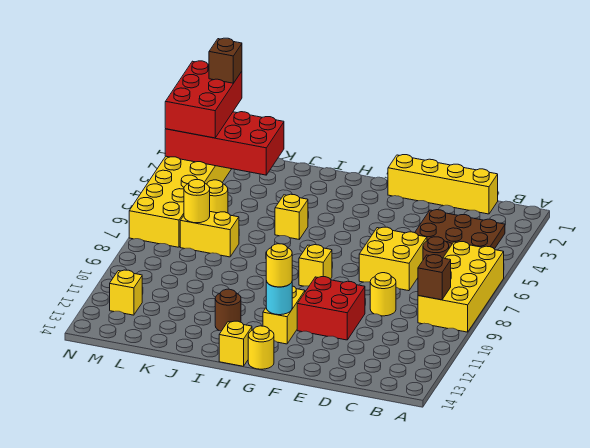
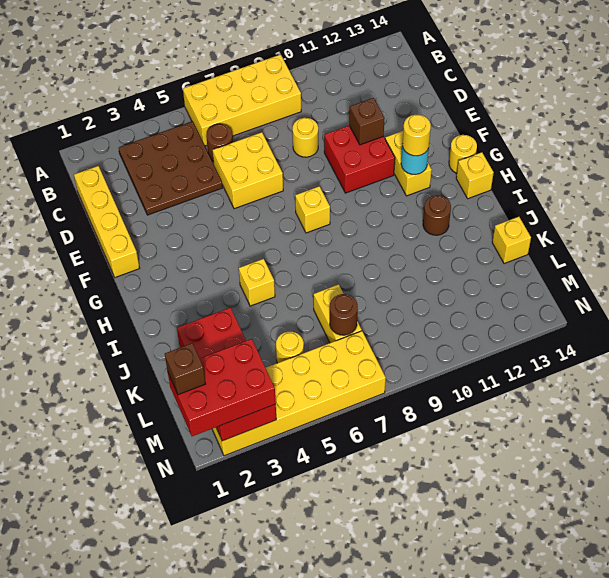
brown 1x1 brick [418,255,451,300] -> brown 1x1 brick moved to [349,98,385,145]
yellow 1x2 brick [263,286,305,344] -> yellow 1x2 brick turned to [385,131,432,196]
yellow 1x1 round brick [184,180,210,223] -> brown 1x1 round brick [330,294,358,335]
yellow 1x1 brick [110,270,142,315] -> yellow 1x1 brick moved to [492,217,531,264]

